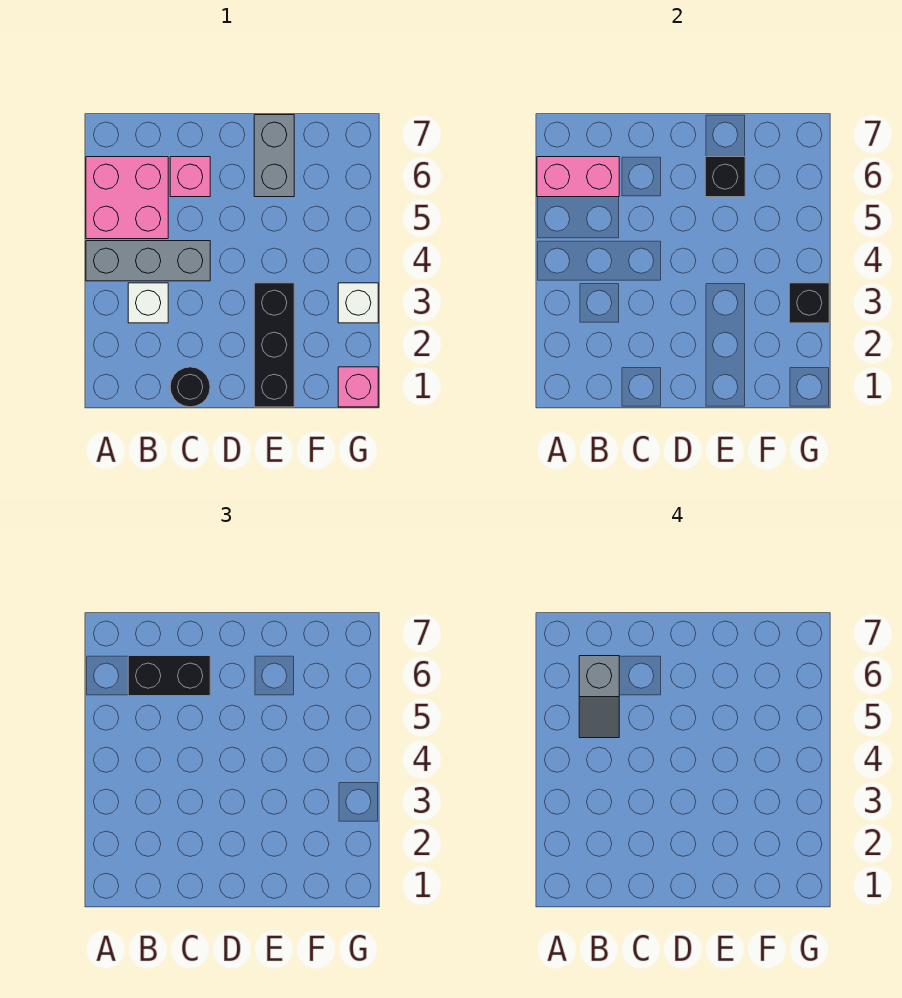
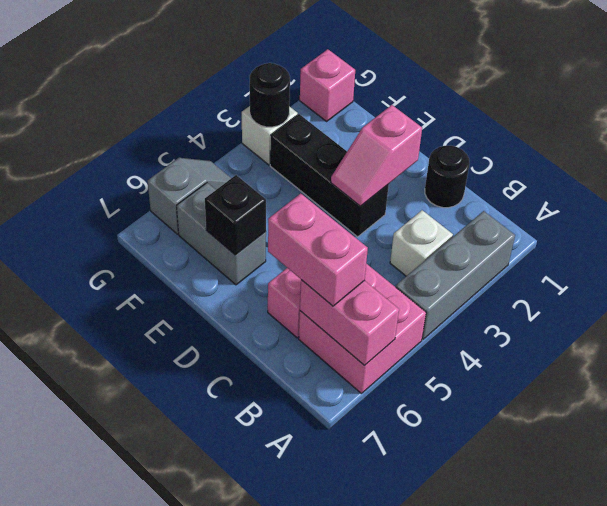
grey 1x3 brick [86,241,210,281] -> grey 1x3 brick turned to [396,211,515,339]
grey 1x2 slope [579,656,619,738] -> grey 1x2 slope moved to [148,158,231,234]
black 1x2 brick [128,656,210,696] -> pink 1x2 brick [268,194,368,306]
none -> pink 1x2 slope [331,105,422,206]
black 1x3 brick [254,283,294,407] -> black 1x3 brick turned to [270,114,389,237]
grey 1x2 brick [254,115,294,197] -> grey 1x2 brick turned to [177,183,266,285]
black 1x1 brick [789,283,829,323] -> black 1x1 round brick [250,63,290,127]

